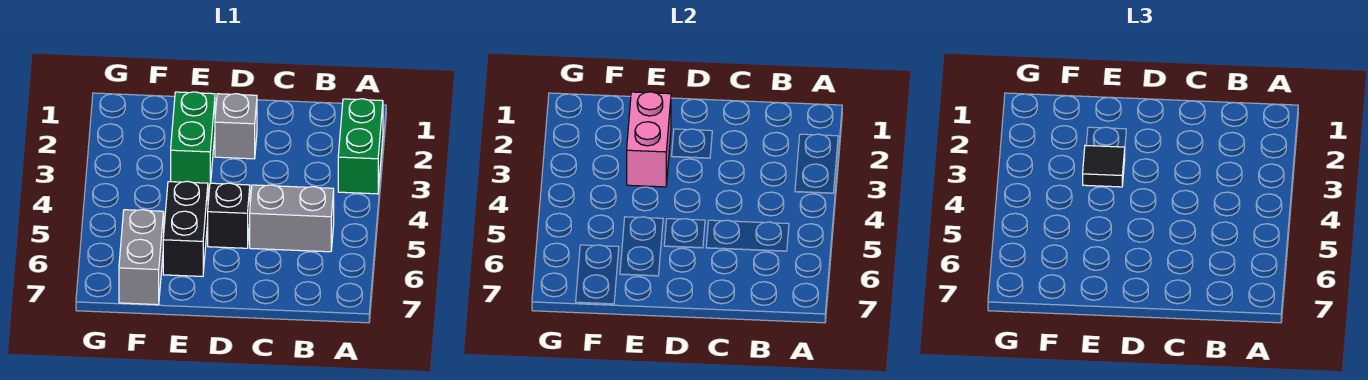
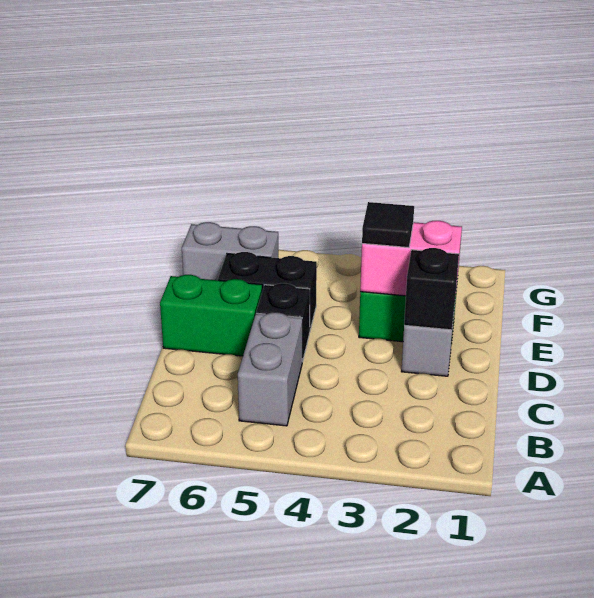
green 1x2 brick [338,99,383,194] -> green 1x2 brick moved to [160,275,262,356]
none -> black 1x1 brick [404,248,459,330]

